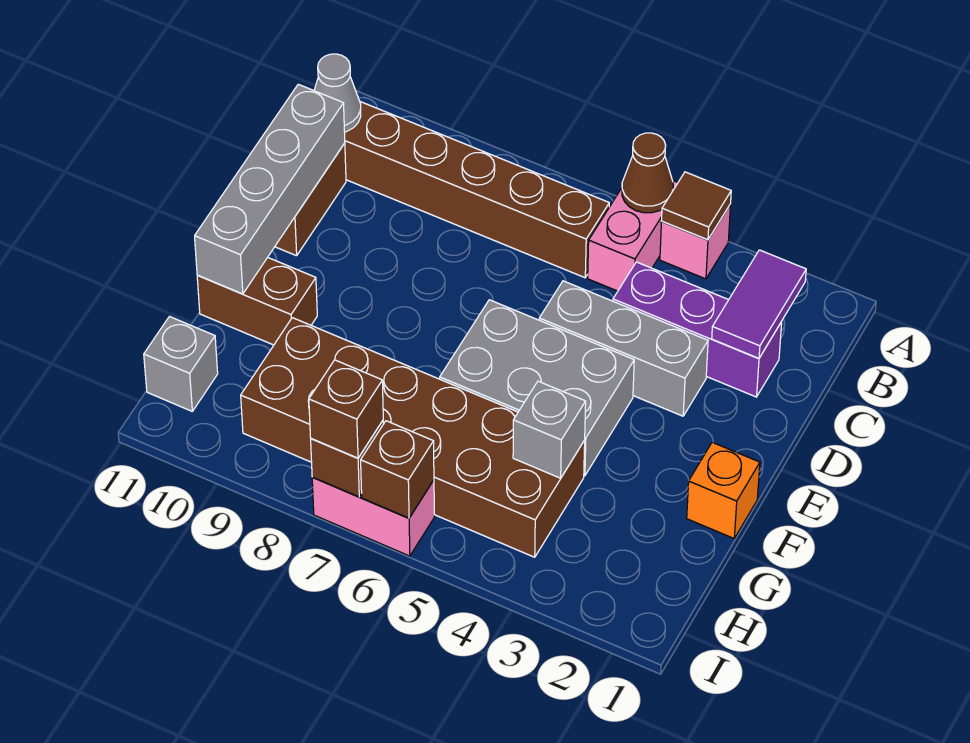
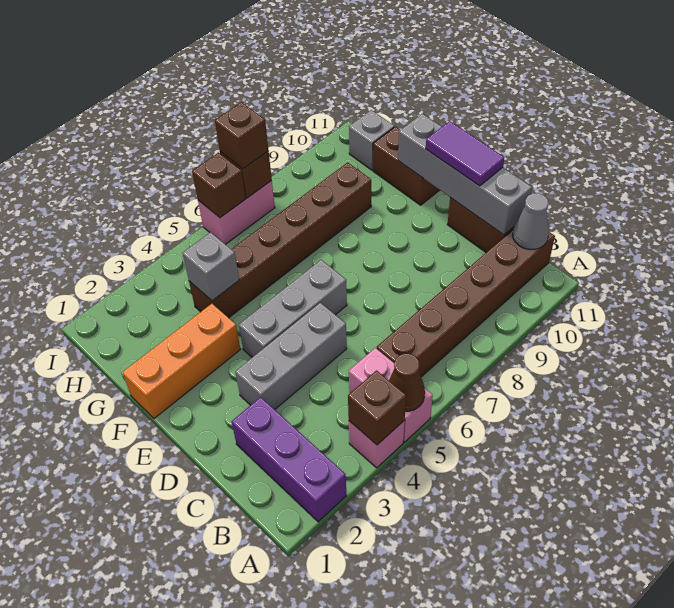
brown 1x1 tile [662,172,731,240] -> brown 1x1 brick [348,371,406,445]
purple 1x2 tile [712,250,806,358] -> purple 1x2 tile moved to [426,121,504,186]
purple 1x3 brick [613,262,782,397] -> purple 1x3 brick turned to [232,397,346,522]
grey 2x3 brick [440,300,634,476] -> grey 1x3 brick [239,260,347,357]
orange 1x1 brick [687,442,760,538] -> orange 1x3 brick [123,304,241,419]
brown 1x2 brick [197,257,317,345] -> brown 1x2 brick turned to [373,127,439,205]
brown 2x6 brick [241,318,585,557] -> brown 1x6 brick [189,162,371,318]

